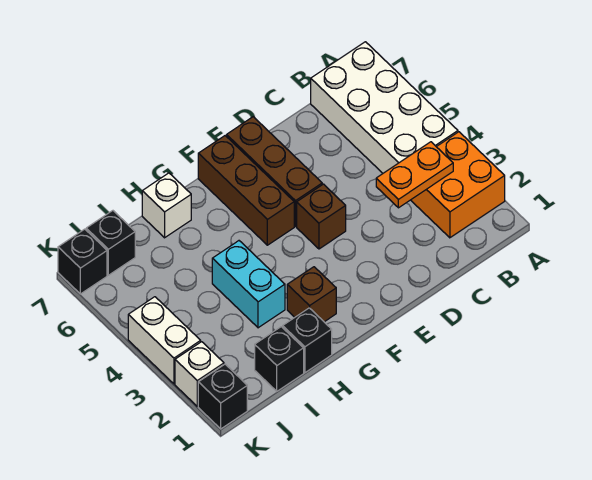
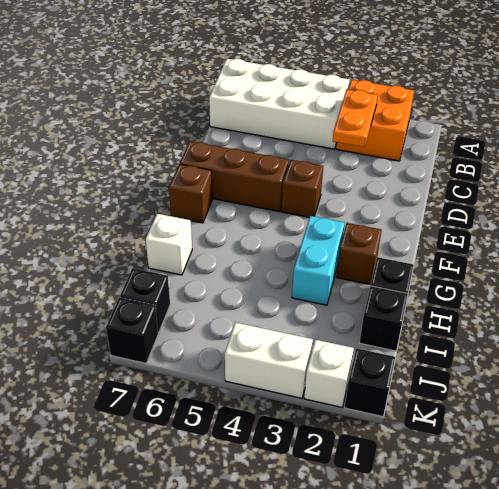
brown 1x3 brick [198,136,294,245] -> brown 1x1 brick [169,164,212,223]
cyan 1x2 brick [212,241,285,328] -> cyan 1x2 brick turned to [292,216,345,305]

